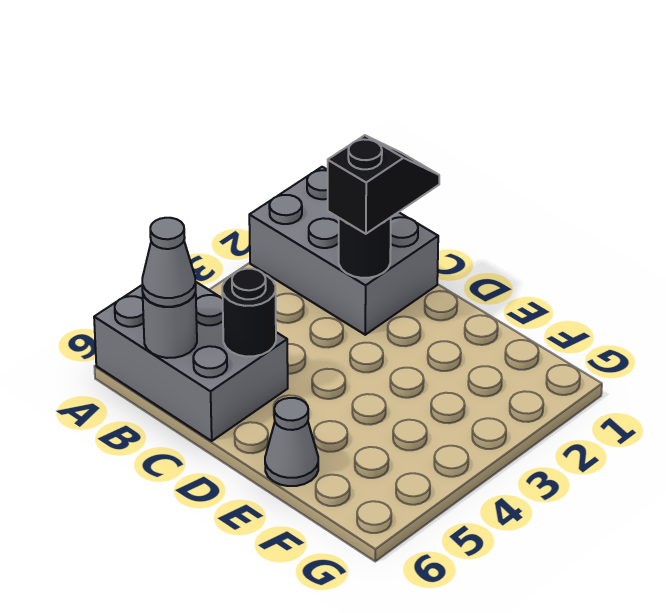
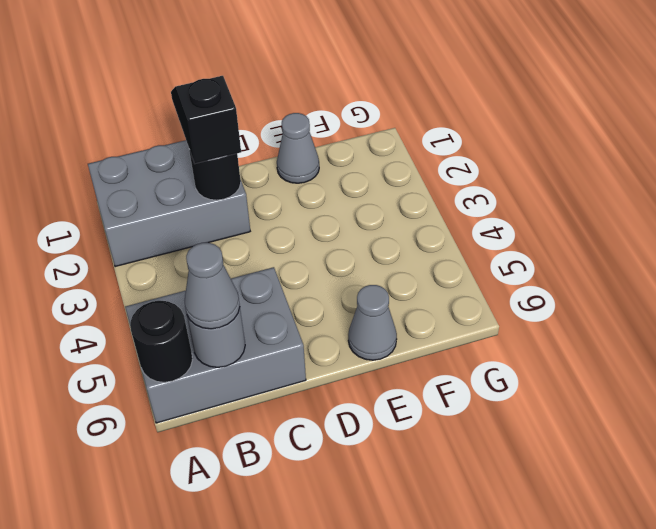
black 1x1 round brick [222,269,276,357] -> black 1x1 round brick moved to [130,300,192,382]
none -> grey 1x1 cone [277,113,319,183]

